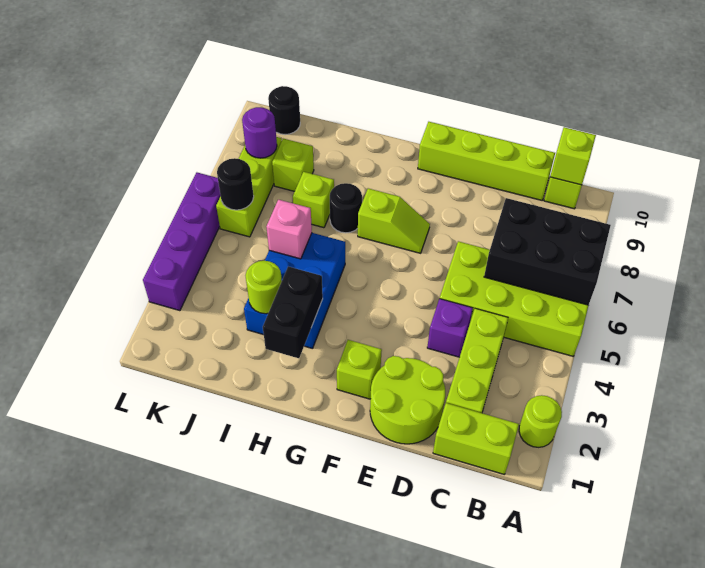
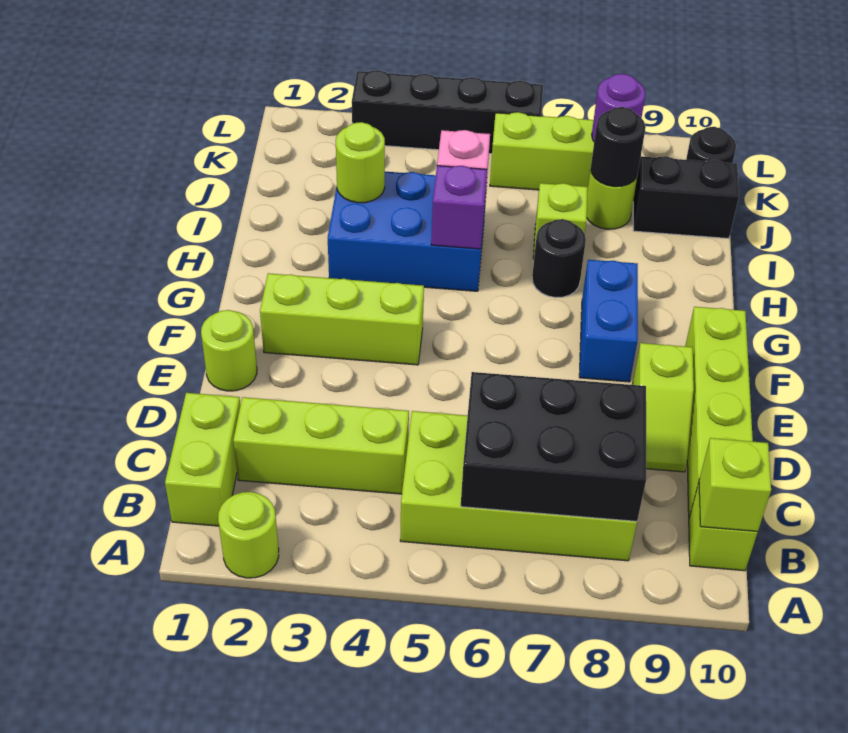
lime 2x4 brick [440,241,589,356] -> lime 2x4 brick turned to [400,411,637,561]
black 2x3 brick [484,198,611,305] -> black 2x3 brick turned to [461,372,646,521]
lime 2x2 round brick [370,356,445,444] -> lime 1x1 round brick [201,310,257,391]
purple 1x1 brick [427,299,473,357] -> purple 1x1 brick moved to [431,166,487,249]
lime 1x1 brick [337,340,382,399] -> lime 1x3 brick [260,273,424,365]
lime 1x2 slope [358,188,430,253] -> lime 1x2 slope moved to [632,343,694,472]
none -> blue 1x2 brick [579,260,638,382]
black 1x2 brick [263,266,323,358] -> black 1x2 brick moved to [633,156,739,238]
lime 1x1 brick [272,139,314,191] -> lime 1x1 round brick [587,170,637,229]
black 1x1 round brick [217,158,254,210] -> black 1x1 round brick moved to [591,107,646,187]
purple 1x4 brick [143,173,221,311] -> black 1x4 brick [352,70,543,154]

